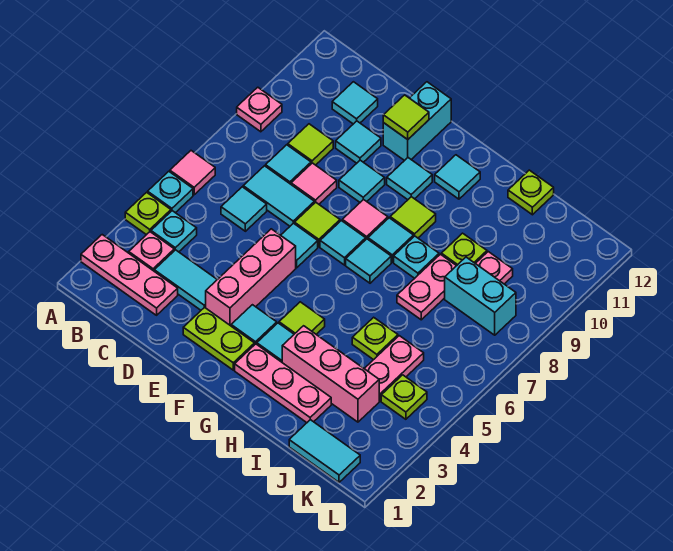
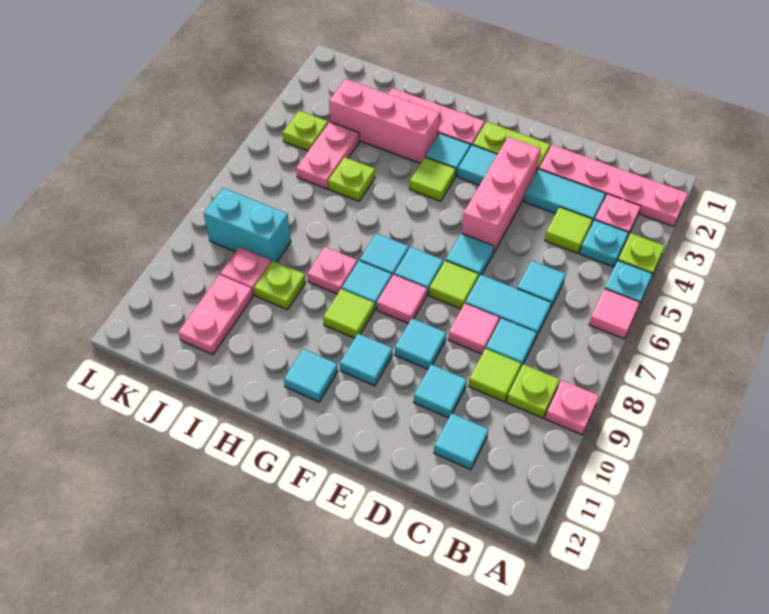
pink 1x3 plate [81,235,178,315] -> pink 1x4 plate [539,145,688,227]
cyan 1x2 brick [383,82,451,161] -> none
lime 1x1 tile [383,95,429,139] -> lime 1x1 tile moved to [545,207,593,253]
cyan 1x1 plate [394,236,439,278] -> pink 1x1 plate [307,247,357,294]
pink 1x2 plate [397,254,456,320] -> pink 1x2 plate moved to [178,275,253,355]
lime 1x1 plate [508,170,554,215] -> lime 1x1 plate moved to [506,364,560,418]
cyan 1x2 tile [289,420,360,482] -> none

